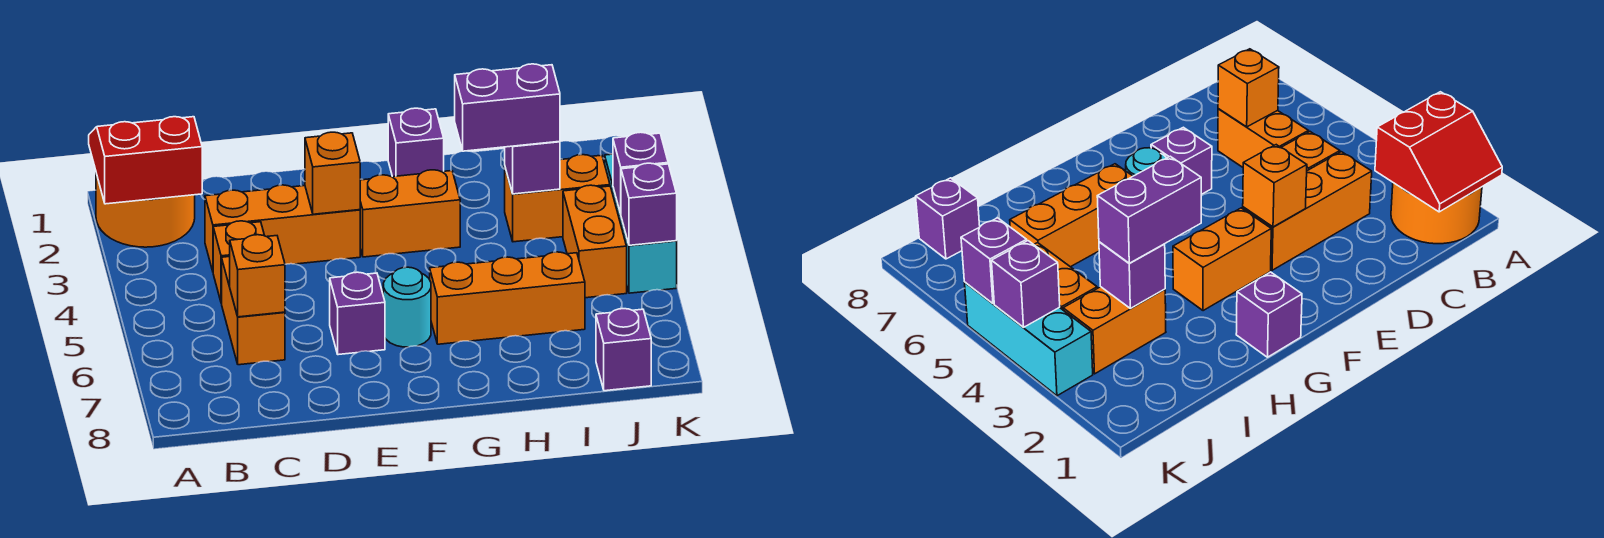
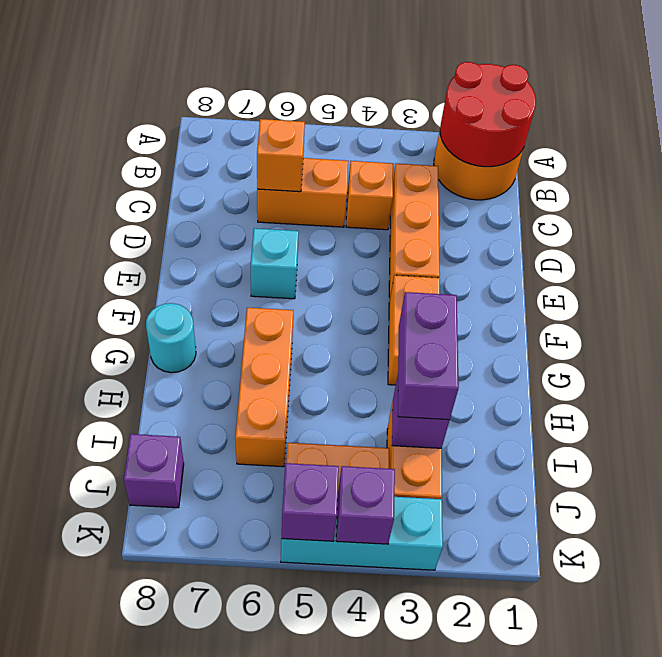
red 2x2 slope [89,117,202,204] -> red 2x2 round brick [440,62,536,167]
orange 1x1 brick [305,132,360,214] -> none
purple 1x1 brick [330,272,385,355] -> cyan 1x1 brick [251,228,299,299]
cyan 1x1 round brick [383,267,431,347] -> cyan 1x1 round brick moved to [146,303,196,373]
purple 1x1 brick [388,108,444,177] -> none

